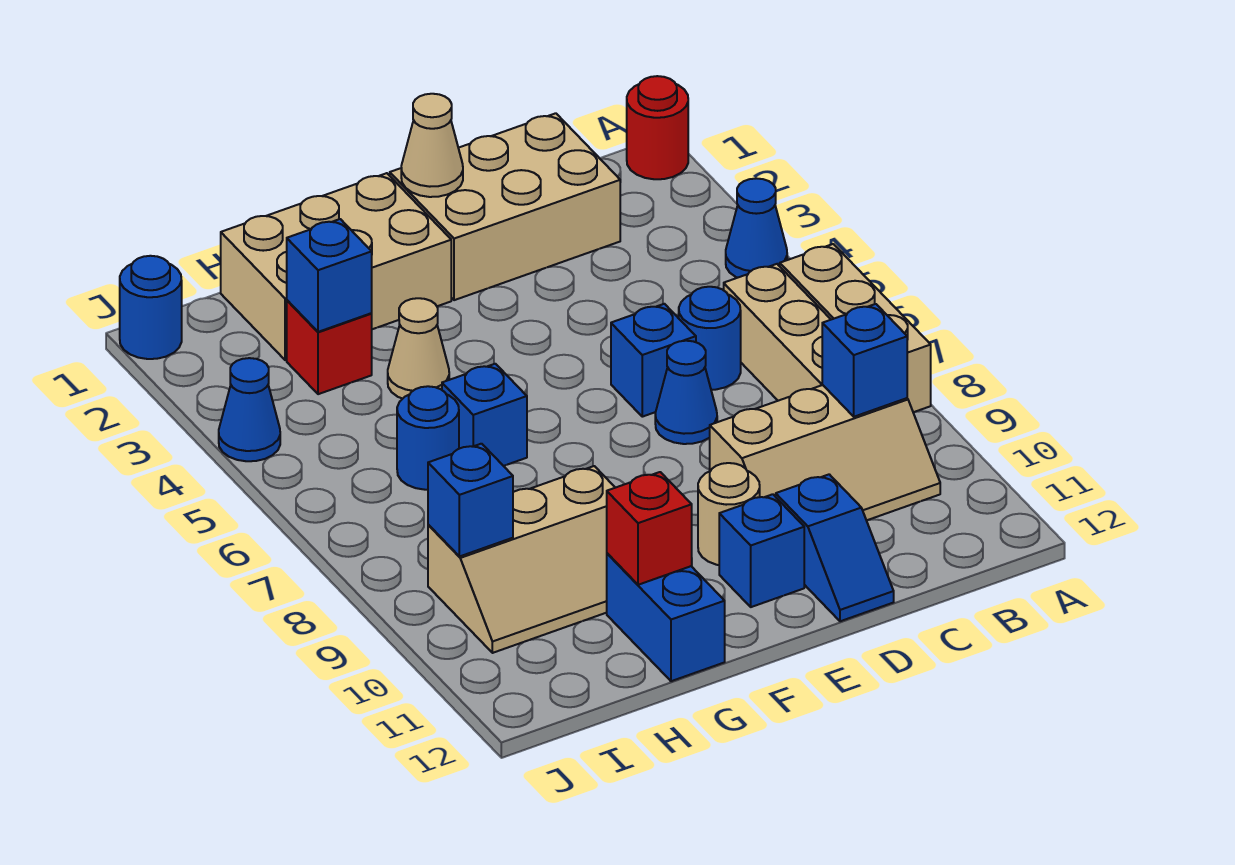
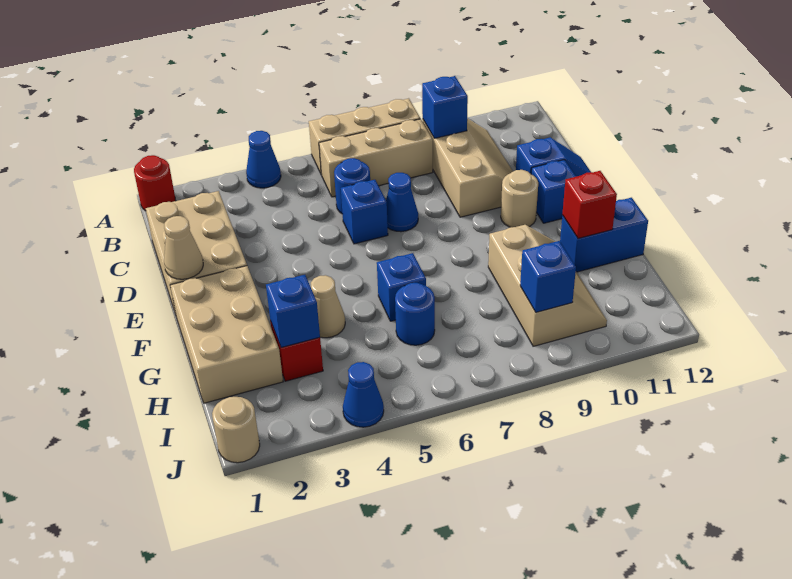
blue 1x1 round brick [120,256,182,359] -> tan 1x1 round brick [212,397,260,463]

